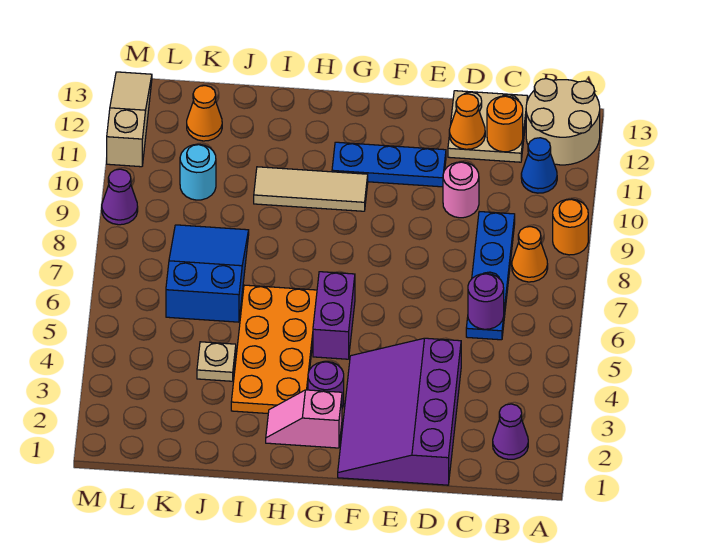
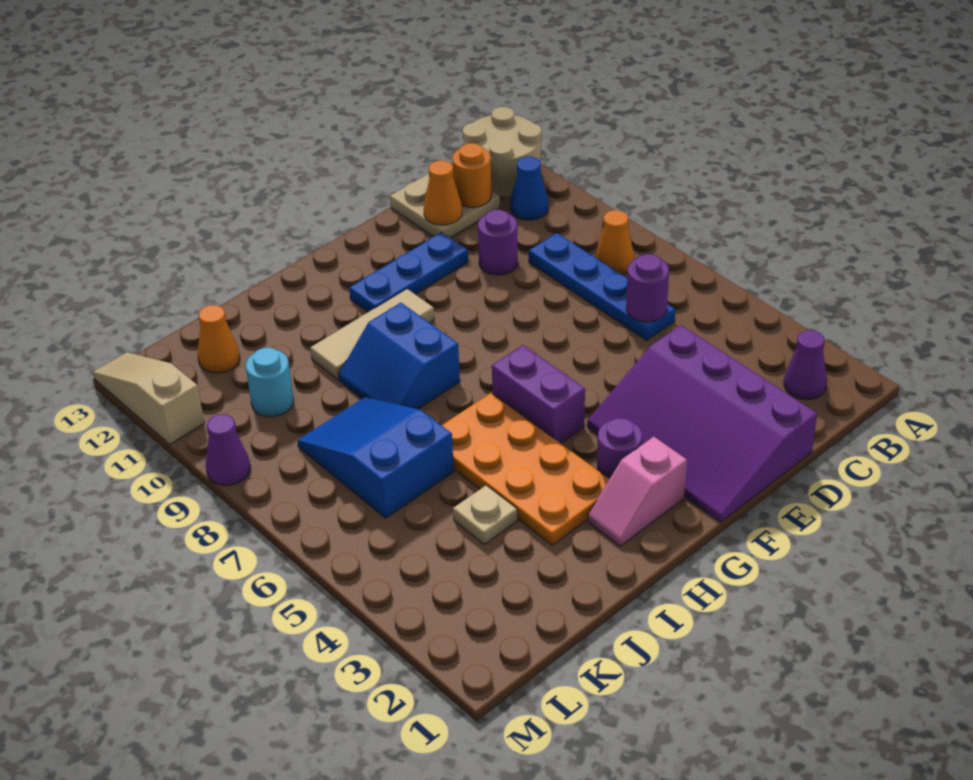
orange 1x1 round brick [553,199,588,255] -> none
pink 1x1 round brick [443,162,479,218] -> purple 1x1 round brick [478,210,518,275]
none -> blue 2x2 slope [339,303,460,409]

